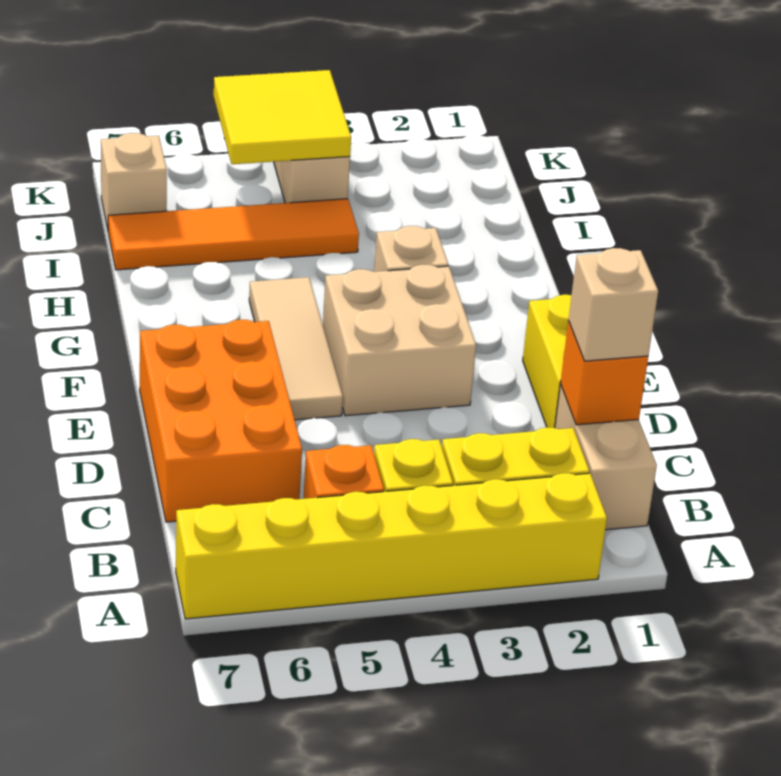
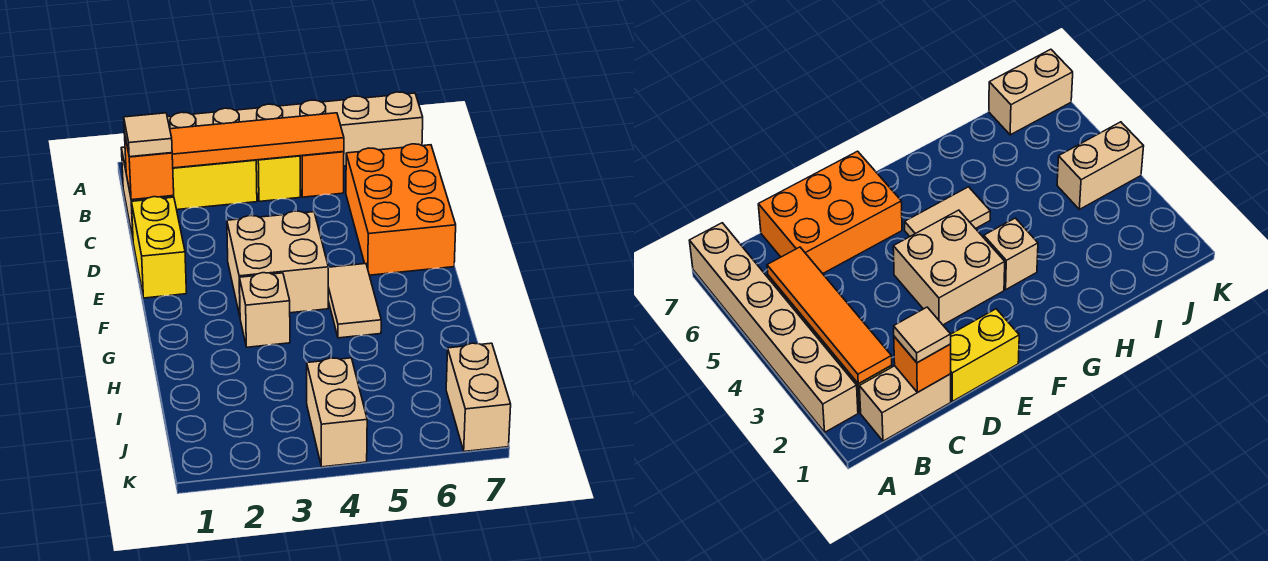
yellow 1x6 brick [176,473,607,619] -> tan 1x6 brick [167,92,423,166]
tan 1x1 brick [568,248,658,361] -> tan 1x1 tile [124,113,172,157]
tan 1x3 tile [249,277,343,420] -> tan 1x2 tile [328,264,381,338]
orange 1x4 tile [108,199,359,270] -> orange 1x4 tile moved to [170,113,344,168]
yellow 2x2 tile [214,70,351,164] -> none
tan 1x1 brick [101,133,167,229] -> tan 1x2 brick [446,343,511,452]

